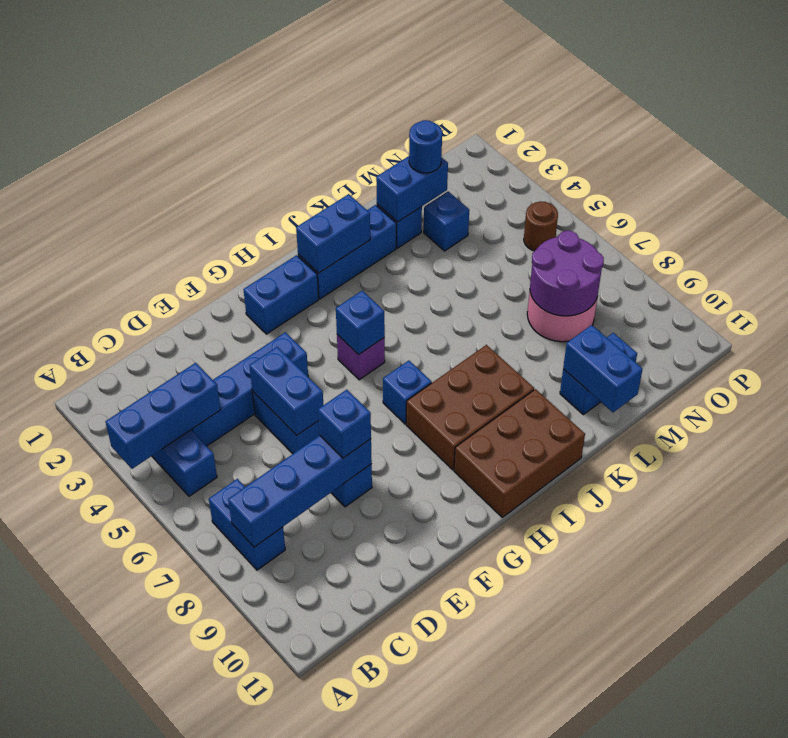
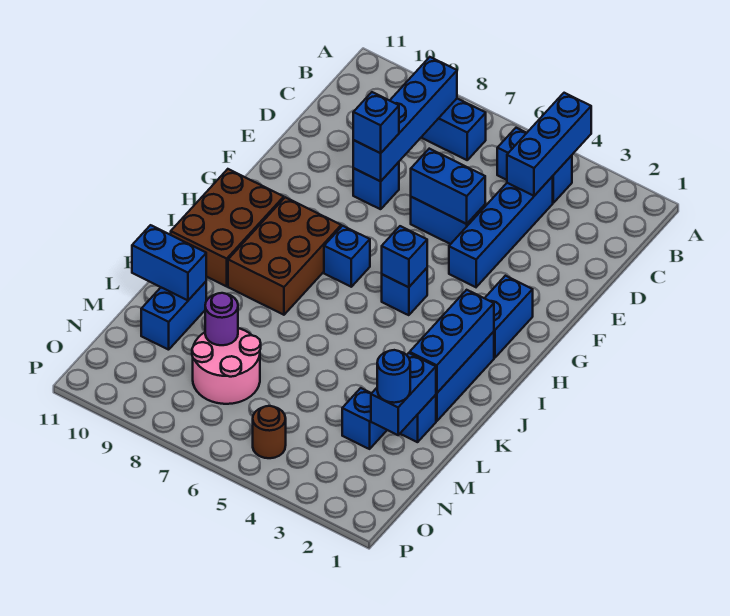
purple 1x1 brick [337,335,385,380] -> blue 1x1 brick [382,268,427,315]
blue 1x2 brick [296,194,370,273] -> blue 1x3 brick [410,290,494,393]
purple 2x2 round brick [530,231,604,316] -> purple 1x1 round brick [205,293,238,345]

